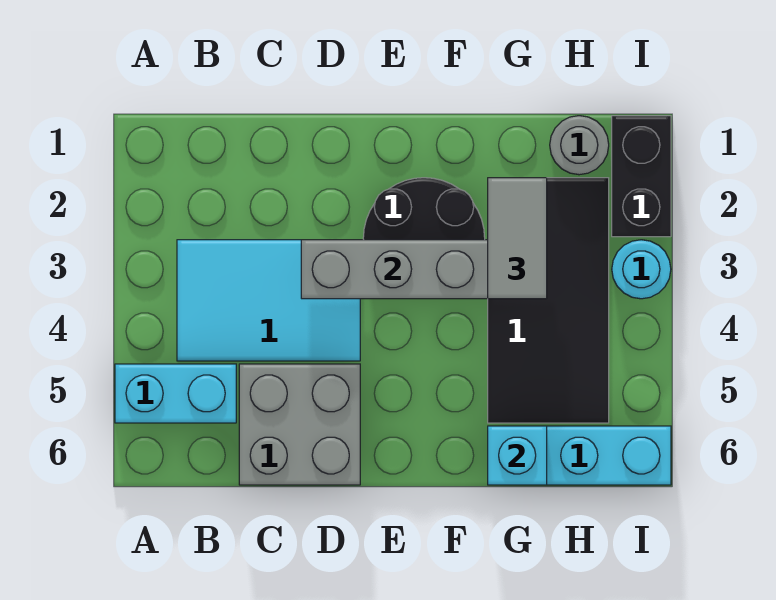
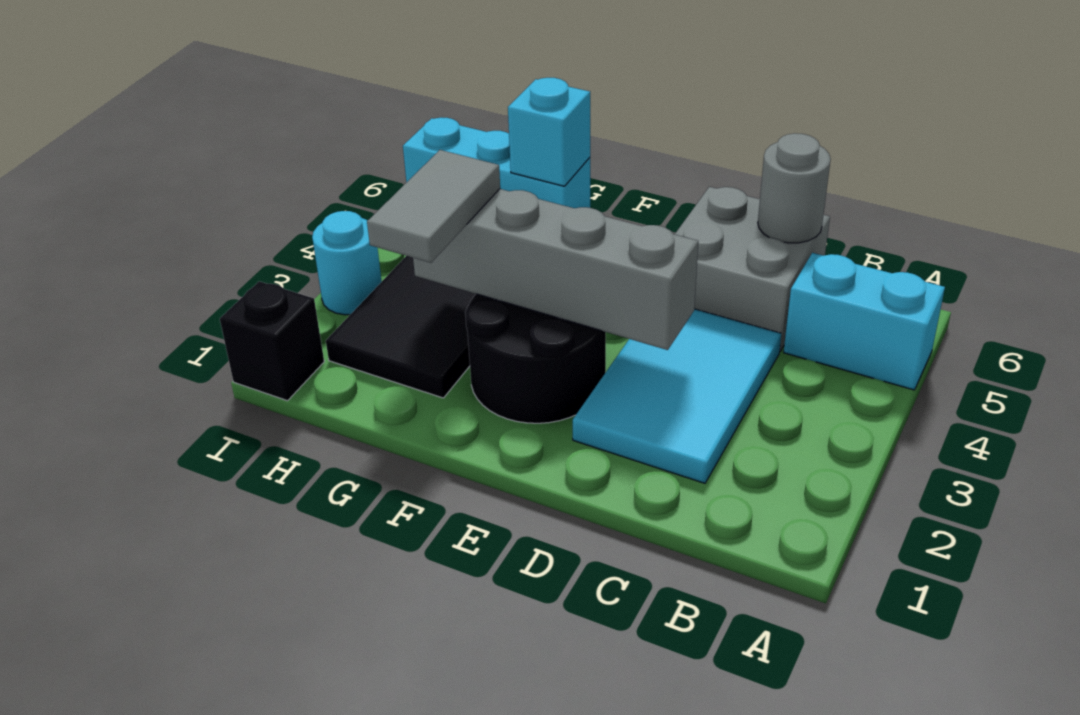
cyan 2x3 tile [177,240,360,361] -> cyan 2x3 tile turned to [573,309,781,483]
grey 1x1 round brick [550,116,609,175] -> grey 1x1 round brick moved to [758,133,831,243]
black 1x2 brick [612,116,671,237] -> black 1x1 brick [220,281,324,401]

